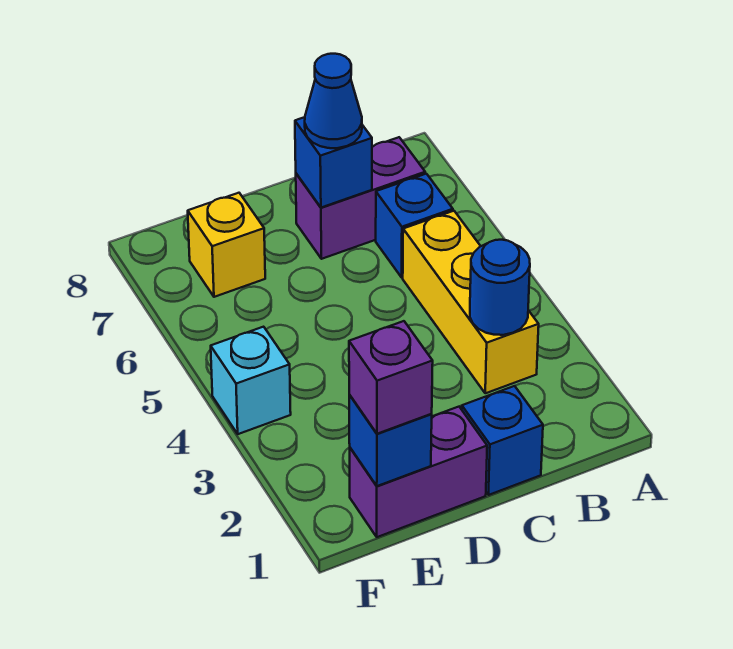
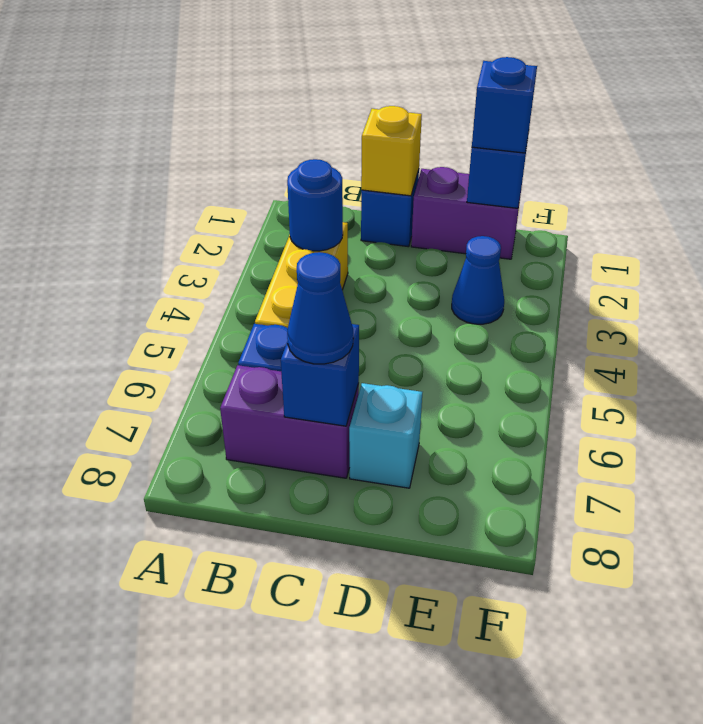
purple 1x1 brick [349,321,433,434] -> blue 1x1 brick [472,57,537,153]
none -> blue 1x1 cone [452,236,504,324]
yellow 1x1 brick [188,193,265,297] -> yellow 1x1 brick moved to [361,106,422,196]
cyan 1x1 brick [211,327,291,434] -> cyan 1x1 brick moved to [349,383,422,488]

